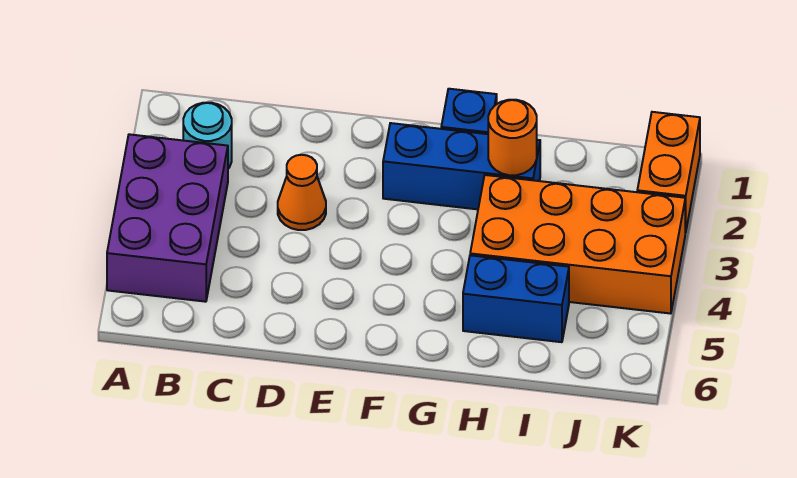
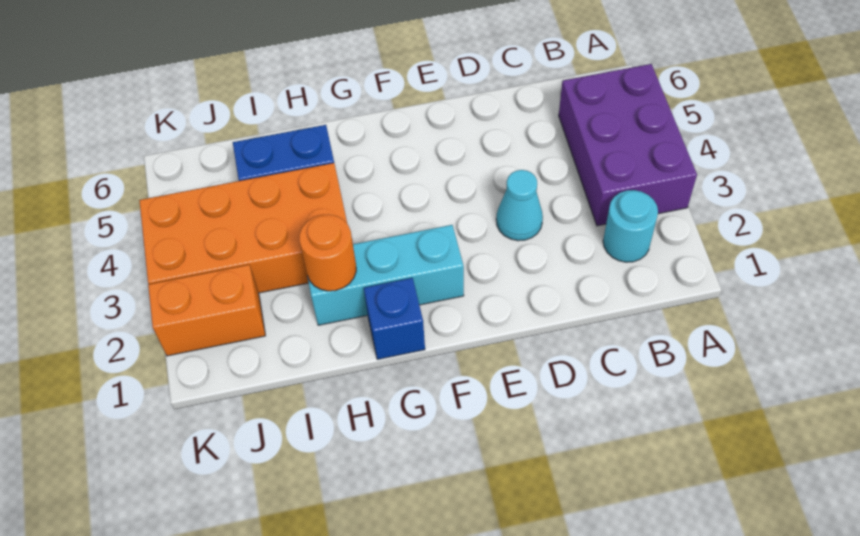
orange 1x1 cone [278,155,326,230] -> cyan 1x1 cone [496,170,543,241]
blue 1x3 brick [383,123,540,209] -> cyan 1x3 brick [307,225,464,325]
orange 1x2 brick [637,112,700,233] -> orange 1x2 brick turned to [148,265,265,356]

